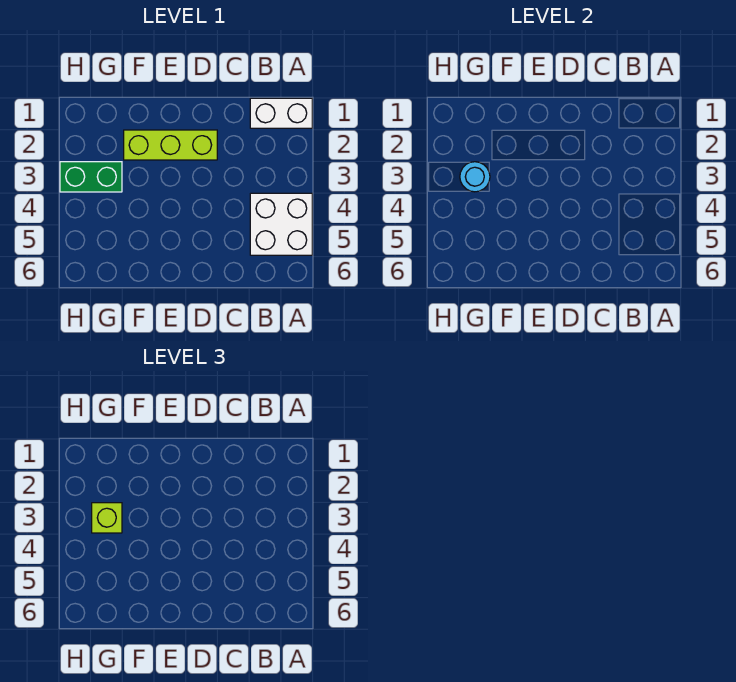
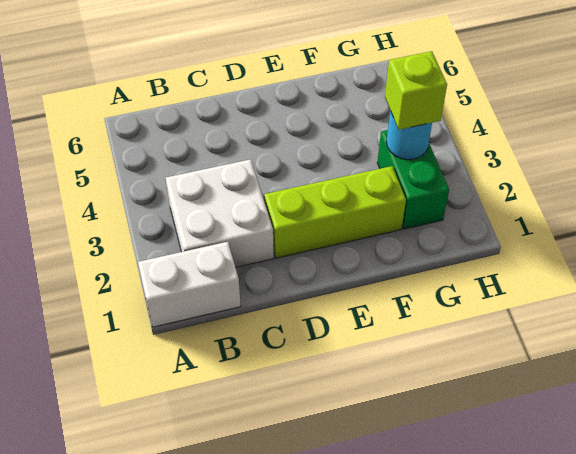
white 2x2 brick [250,193,312,255] -> white 2x2 brick moved to [166,159,274,267]
green 1x2 brick [60,162,122,192] -> green 1x2 brick turned to [377,130,449,229]

